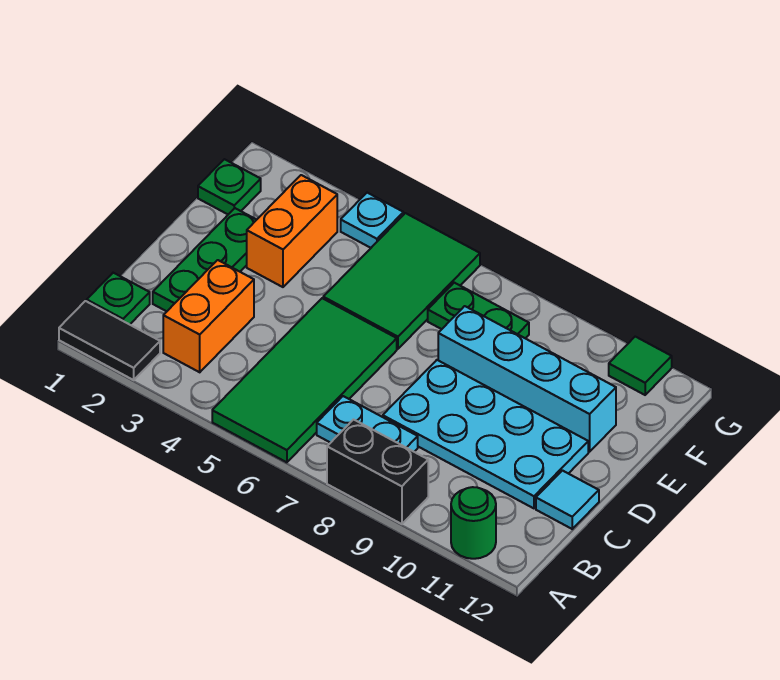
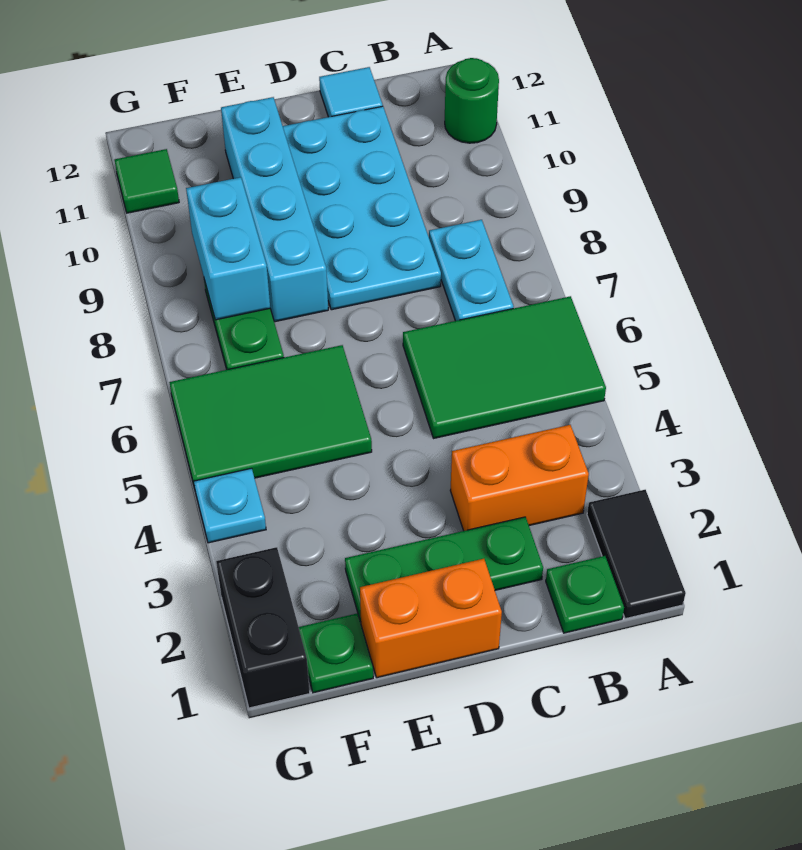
green 2x4 tile [212,298,397,462] -> green 2x3 tile [403,296,606,438]
black 1x2 brick [327,420,428,524] -> black 1x2 brick moved to [216,547,310,708]
orange 1x2 brick [247,175,337,287] -> orange 1x2 brick moved to [360,559,502,678]
none -> cyan 1x2 brick [186,177,270,320]

